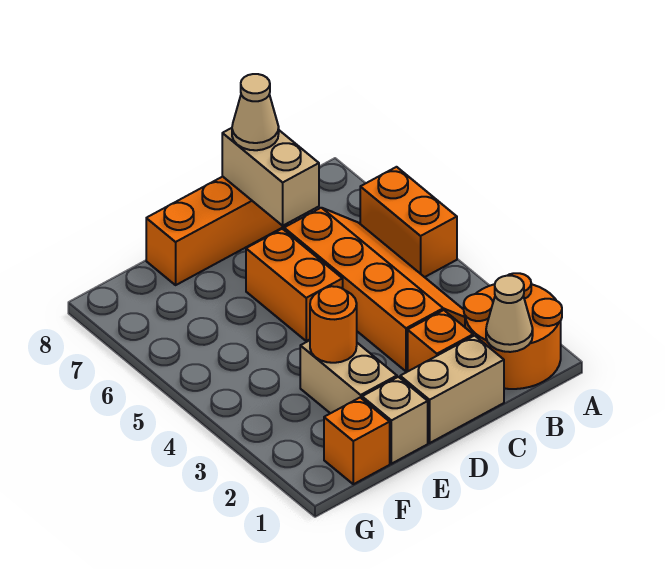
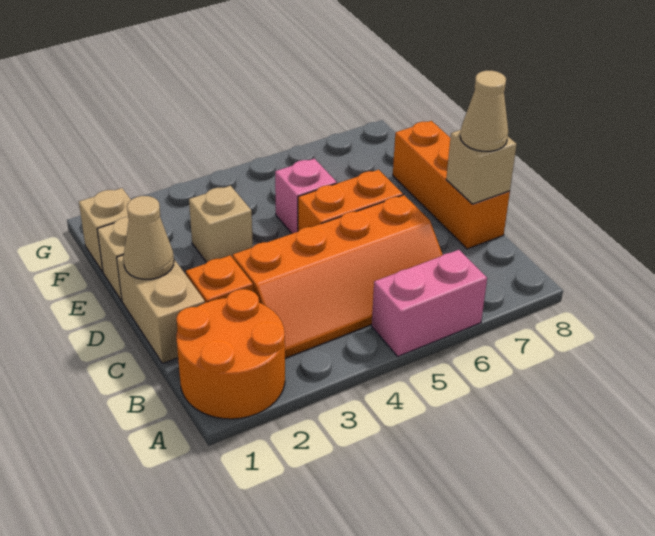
orange 1x2 brick [360,167,457,277] -> pink 1x2 brick [372,250,487,356]
tan 1x1 cone [486,276,533,352] -> tan 1x1 cone moved to [123,196,174,279]
tan 1x2 brick [222,128,319,226] -> tan 1x1 brick [446,130,517,204]
tan 1x2 brick [300,340,397,413] -> tan 1x1 brick [189,186,253,262]
orange 1x1 round brick [310,286,357,363] -> none
none -> pink 1x1 brick [275,158,337,234]
orange 1x1 brick [324,397,390,484] -> tan 1x1 brick [79,188,131,272]

